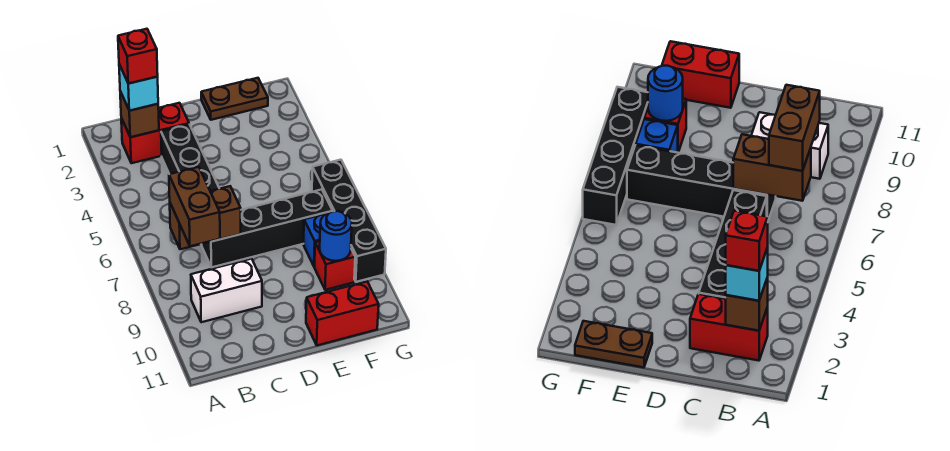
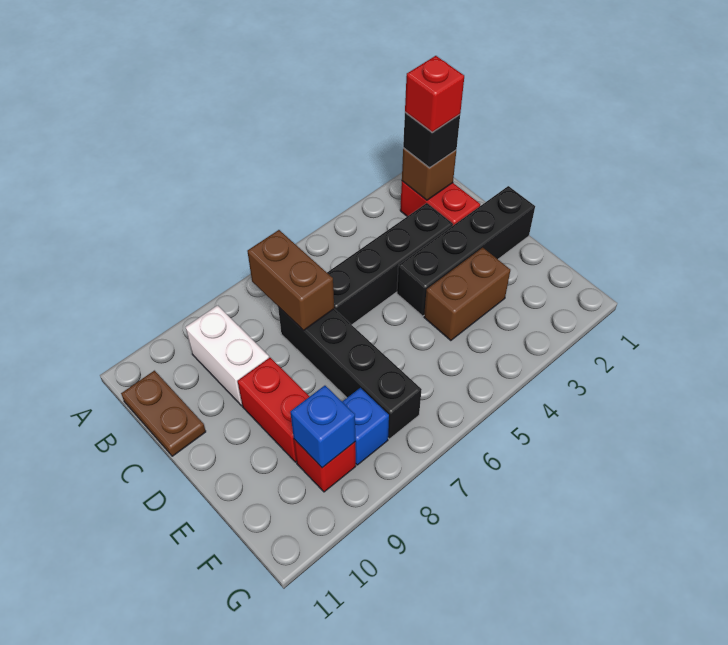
cyan 1x1 brick [119,64,158,111] -> black 1x1 brick [403,112,460,168]
brown 1x2 brick [169,167,220,246] -> brown 1x2 brick moved to [424,248,510,341]
brown 1x2 plate [201,78,268,120] -> brown 1x2 plate moved to [121,371,206,456]
red 1x2 brick [306,282,379,345] -> red 1x2 brick moved to [238,358,310,462]
blue 1x1 round brick [320,211,352,261] -> blue 1x1 brick [290,386,355,468]
black 1x4 brick [312,160,386,282] -> black 1x4 brick moved to [397,186,535,316]

